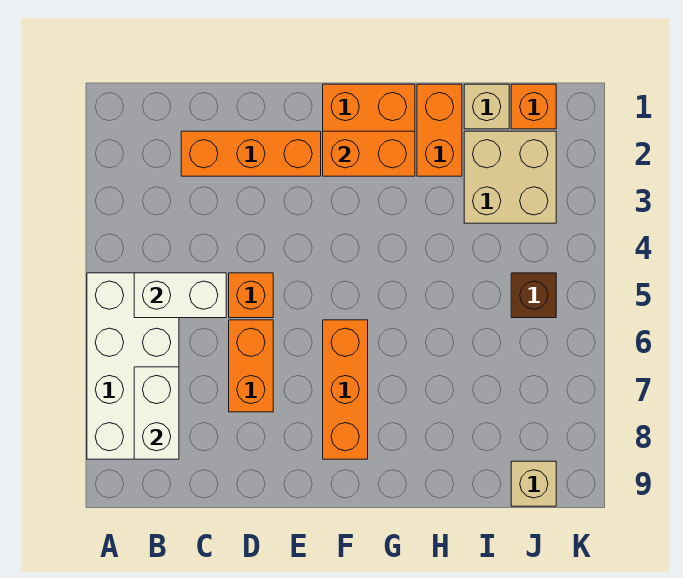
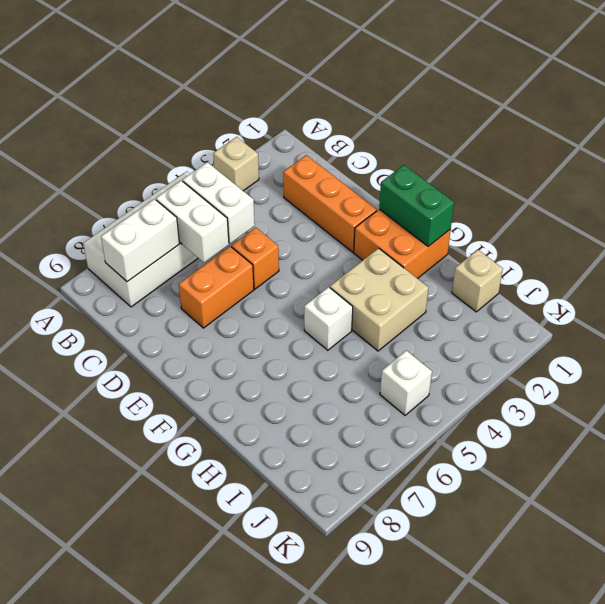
none -> white 1x2 brick [156,181,229,263]
none -> green 1x2 brick [379,165,454,246]
orange 1x2 brick [323,131,415,176] -> none
orange 1x3 brick [323,320,368,459] -> none
none -> white 1x1 brick [304,287,353,350]
orange 1x2 brick [417,84,462,176] -> none
tan 2x2 brick [464,131,556,223] -> tan 2x2 brick moved to [330,248,428,351]
orange 1x1 brick [511,84,556,129] -> none
brown 1x1 brick [511,273,556,318] -> white 1x1 brick [380,350,432,415]
tan 1x1 brick [511,461,556,506] -> tan 1x1 brick moved to [213,137,259,191]

